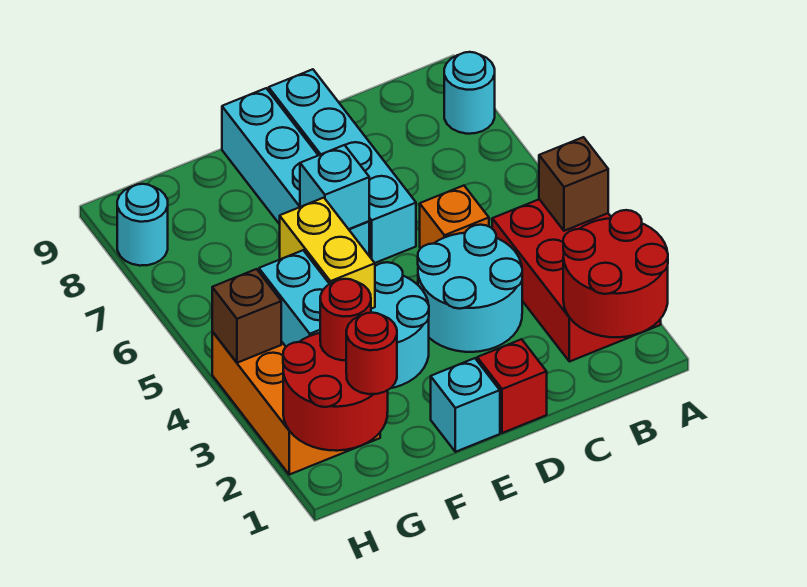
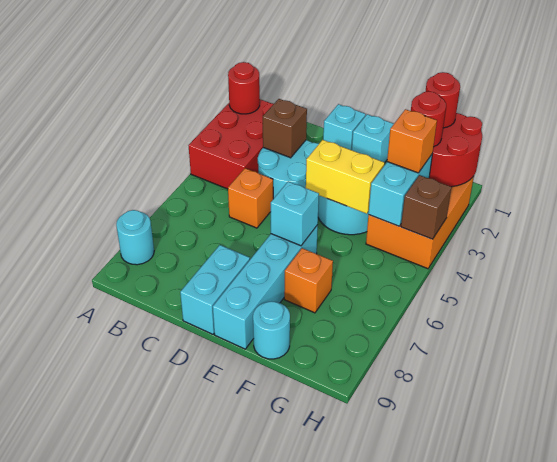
red 2x2 round brick [563,210,668,337] -> red 1x1 round brick [228,62,260,114]
brown 1x1 brick [539,137,608,231] -> brown 1x1 brick moved to [263,99,307,158]
red 1x1 brick [477,339,547,433] -> cyan 1x1 brick [323,104,366,150]
cyan 1x4 brick [269,69,416,263] -> cyan 1x2 brick [180,245,250,334]
yellow 1x2 brick [280,198,375,309] -> yellow 1x2 brick turned to [306,140,385,214]
none -> orange 1x1 brick [284,248,333,313]
none -> orange 1x1 brick [387,109,437,173]
cyan 1x1 round brick [117,184,168,266] -> cyan 1x1 round brick moved to [253,301,290,359]

